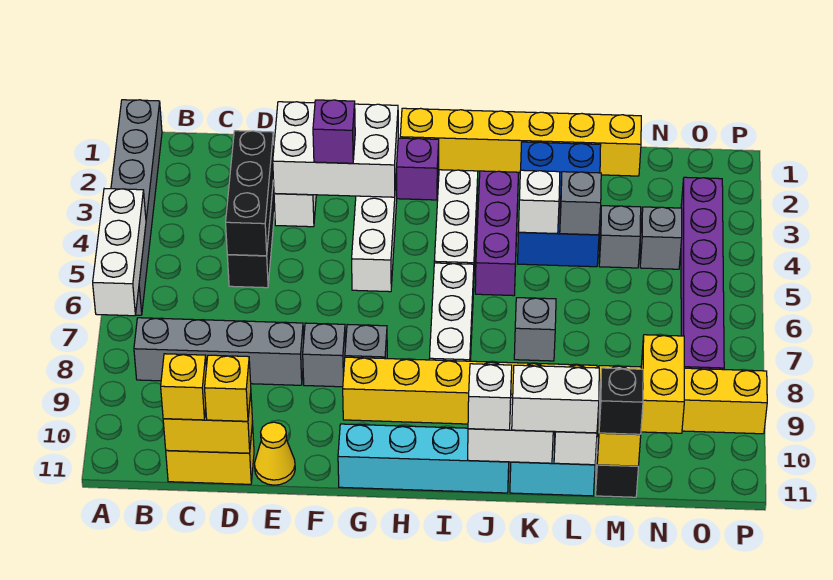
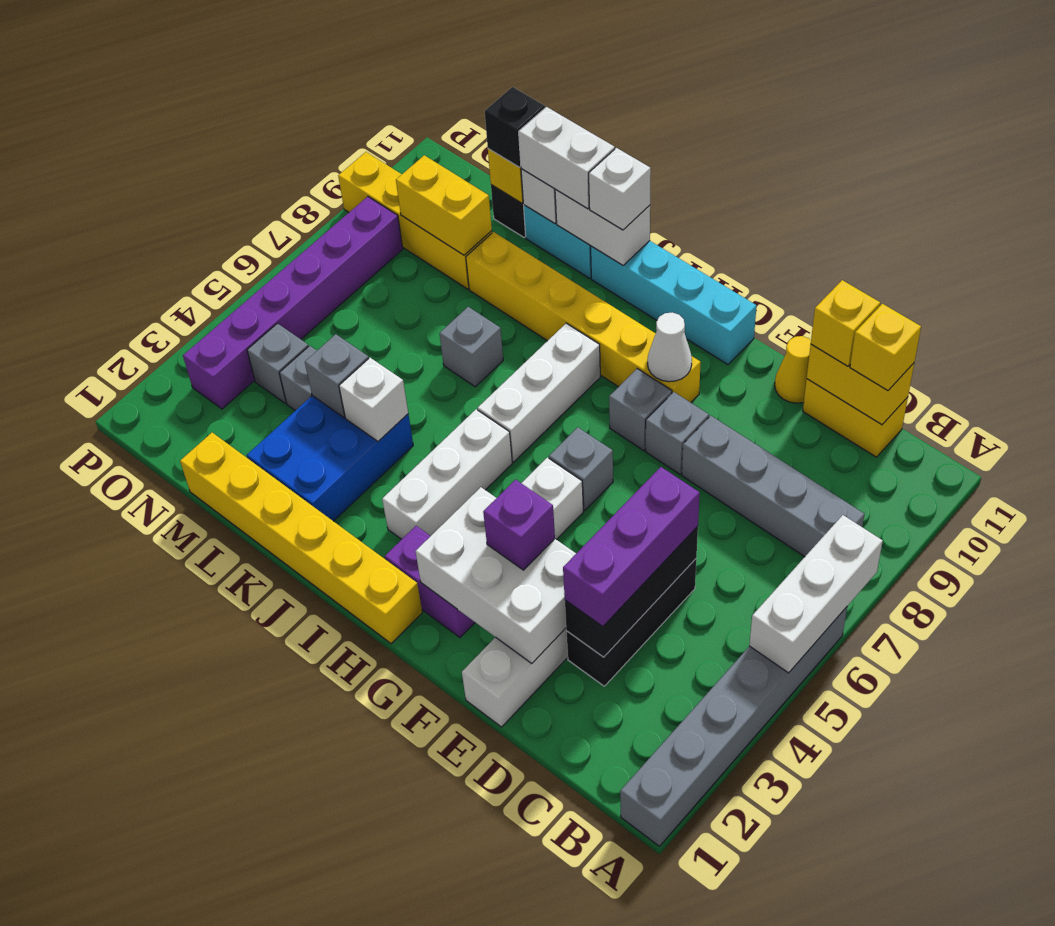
none -> grey 1x1 brick [549,427,613,511]
none -> white 1x1 cone [648,313,692,382]
purple 1x3 brick [475,171,519,296] -> purple 1x3 brick moved to [563,467,700,627]
yellow 1x2 brick [641,335,684,433] -> yellow 1x2 brick turned to [396,155,492,255]

